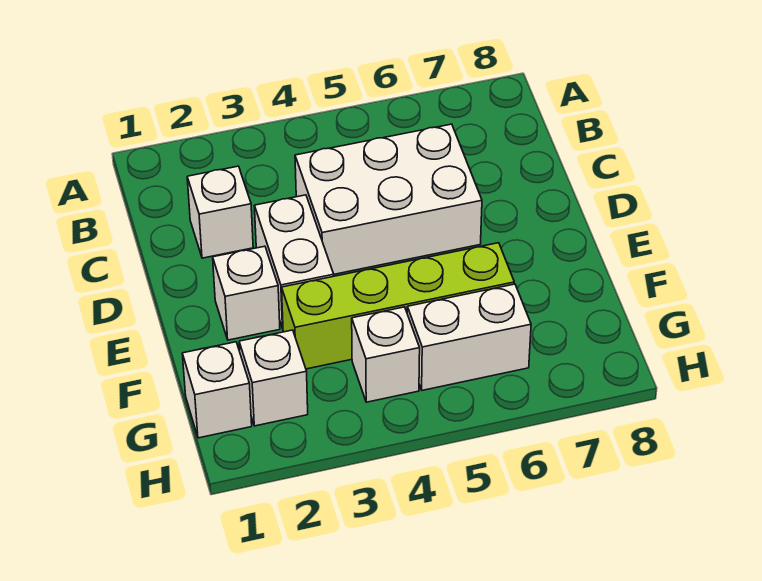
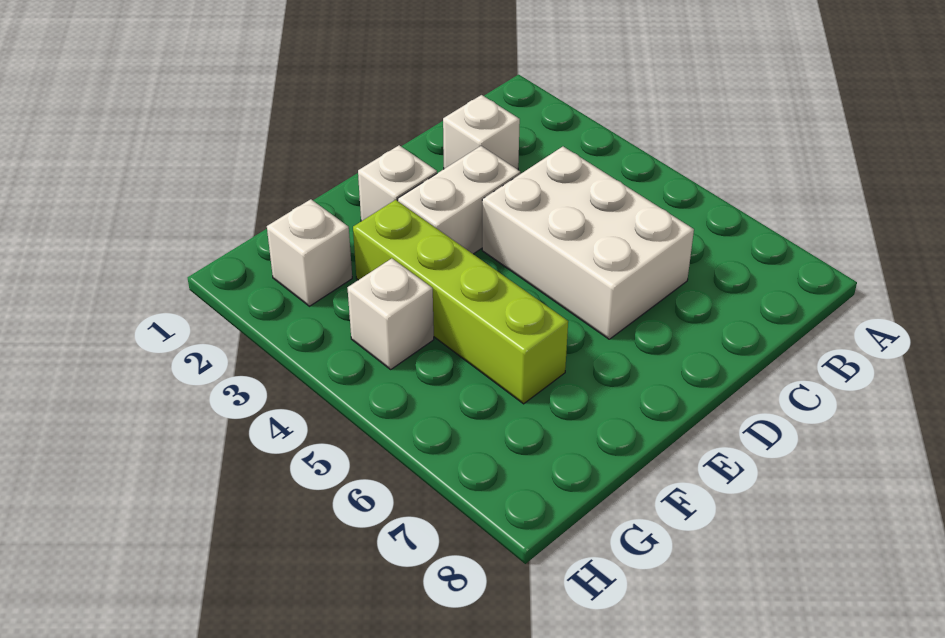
white 1x1 brick [182,342,252,438] -> none
white 1x2 brick [407,284,531,390] -> none

